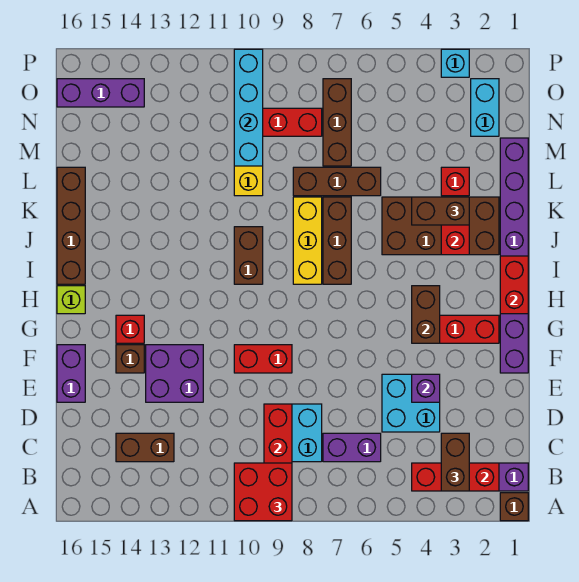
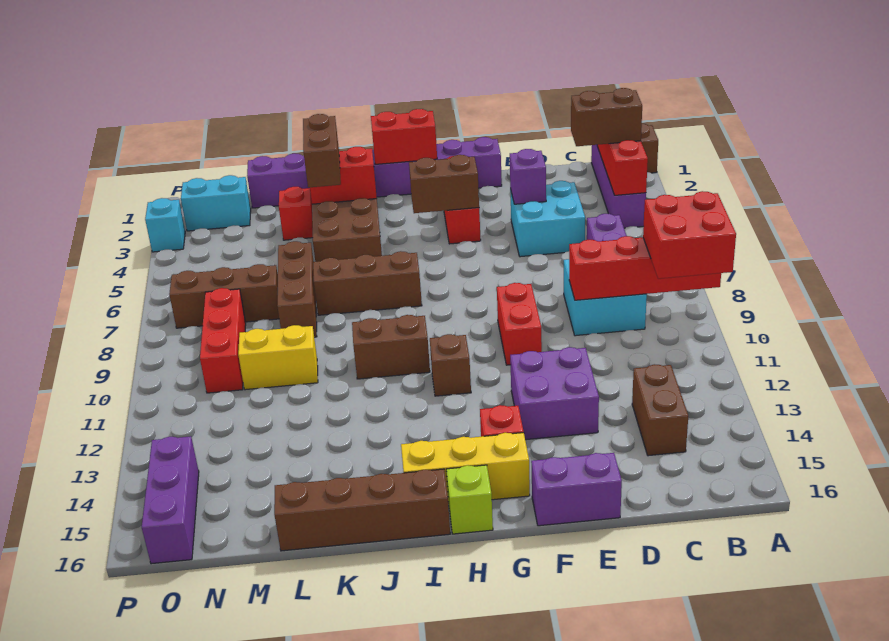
brown 1x1 brick [116,345,144,373] -> brown 1x1 brick moved to [430,334,471,396]
yellow 1x3 brick [293,197,322,284] -> yellow 1x3 brick moved to [401,433,530,504]
cyan 1x4 brick [234,49,263,166] -> none

